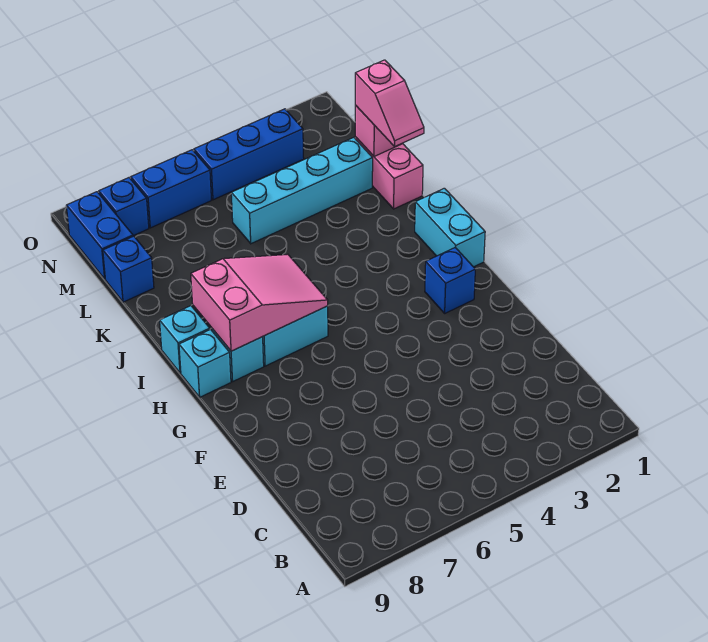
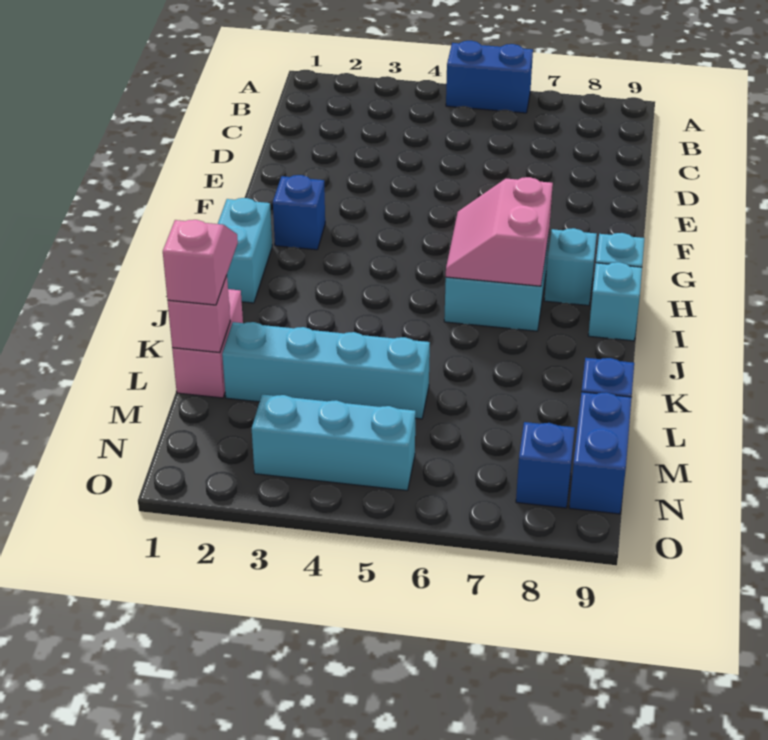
pink 2x3 slope [191,254,328,351] -> pink 2x2 slope [446,177,553,286]
blue 1x3 brick [194,109,304,200] -> cyan 1x3 brick [252,394,416,491]
blue 1x2 brick [131,150,211,228] -> blue 1x2 brick moved to [446,41,533,113]

